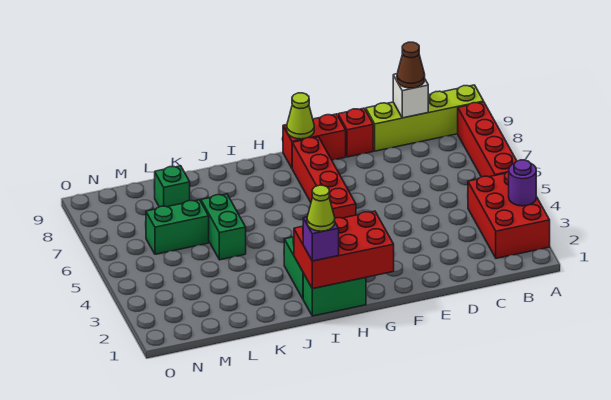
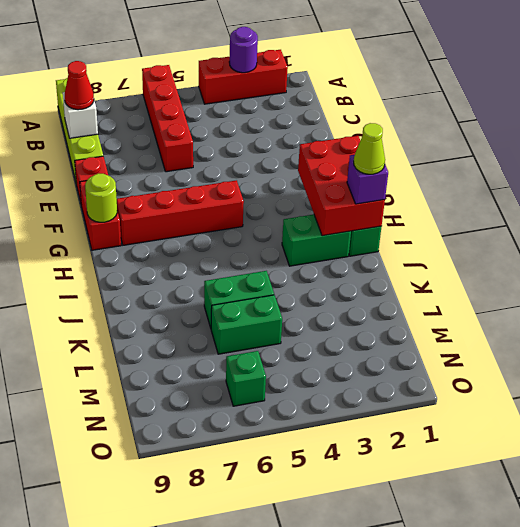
red 2x3 brick [468,171,550,258] -> red 1x3 brick [199,50,288,104]
red 1x4 brick [458,102,517,177] -> red 1x4 brick turned to [142,65,193,172]
brown 1x1 cone [397,42,425,88] -> red 1x1 cone [65,61,94,110]
lime 1x1 cone [287,93,314,139] -> lime 1x1 round brick [85,173,117,222]
green 1x2 brick [146,200,209,254] -> green 1x2 brick turned to [211,295,282,354]
green 1x1 brick [155,166,190,207] -> green 1x1 brick moved to [226,351,266,406]

